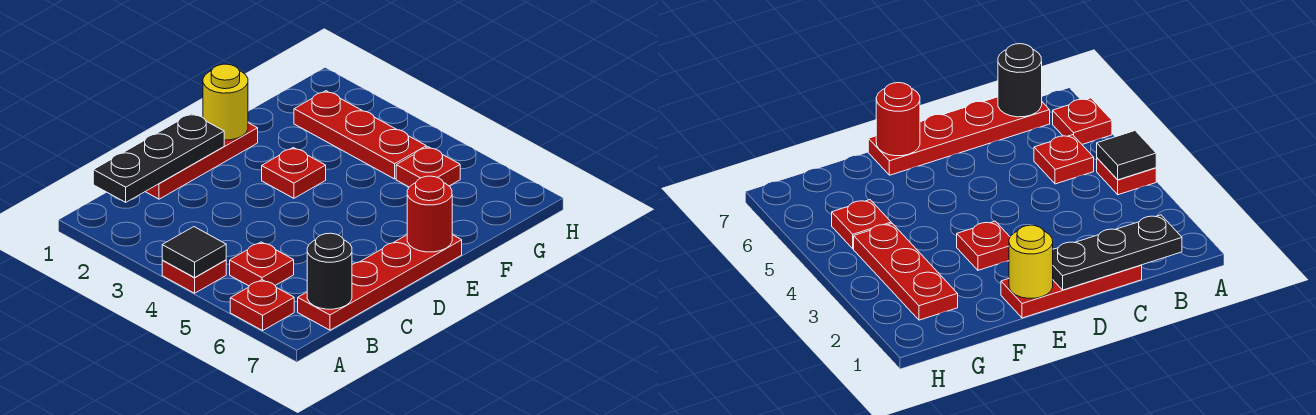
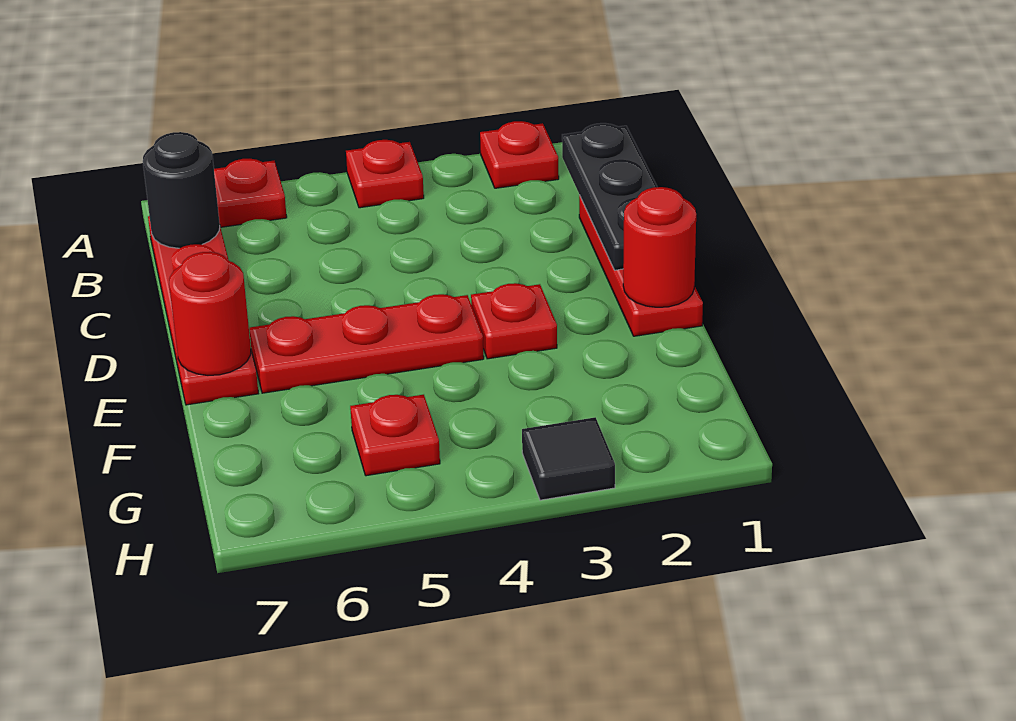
black 1x1 tile [162,227,226,277] -> black 1x1 tile moved to [522,417,615,500]
red 1x1 plate [230,242,294,286] -> red 1x1 plate moved to [480,121,559,188]
yellow 1x1 round brick [203,64,248,140] -> red 1x1 round brick [623,187,696,307]
red 1x3 plate [294,91,426,179] -> red 1x3 plate moved to [249,294,484,393]

